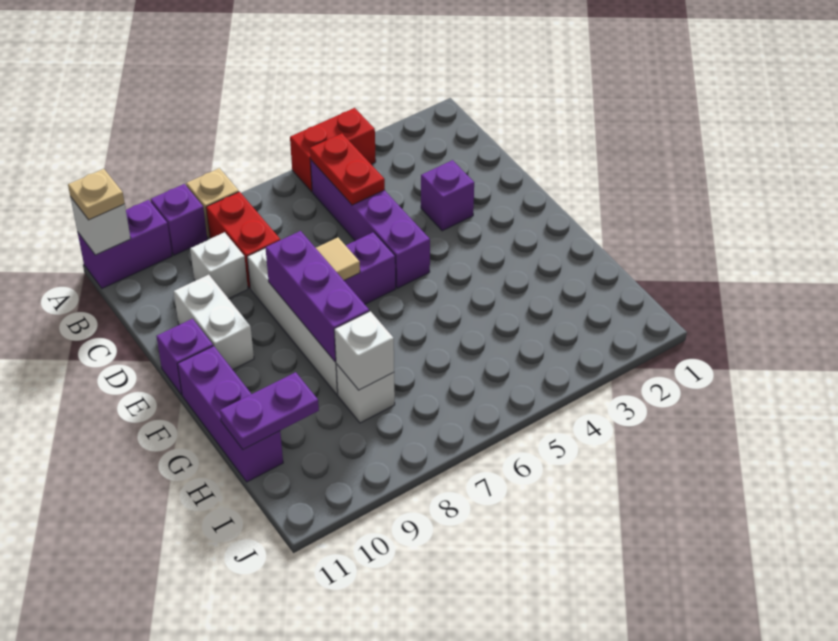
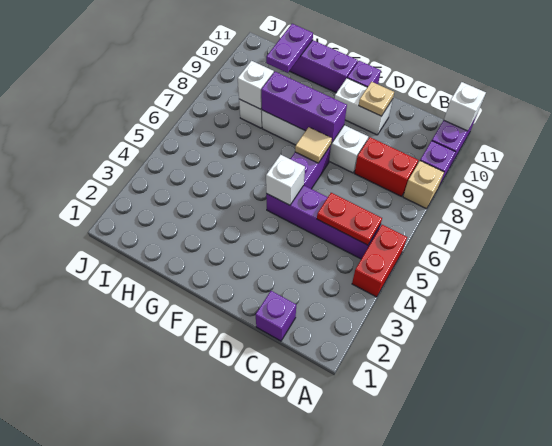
tan 1x1 plate [68,169,125,220] -> tan 1x1 plate moved to [359,82,394,116]
white 1x1 brick [190,232,248,299] -> white 1x1 brick moved to [266,155,305,205]
purple 1x1 brick [421,160,474,231] -> purple 1x1 brick moved to [256,291,296,341]

